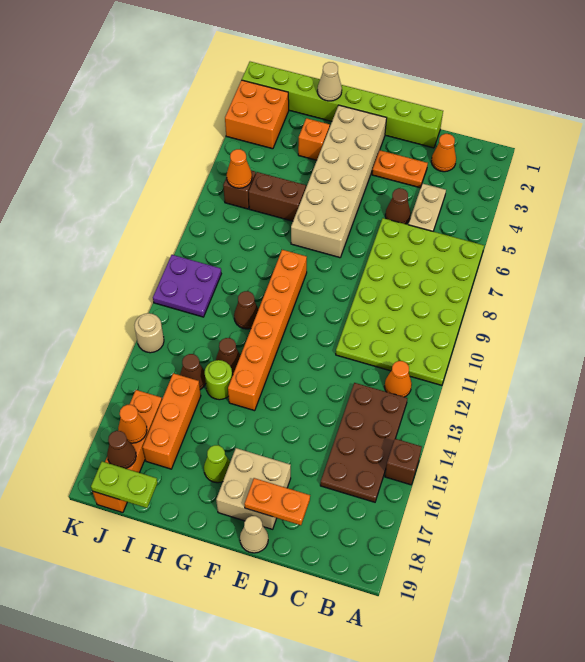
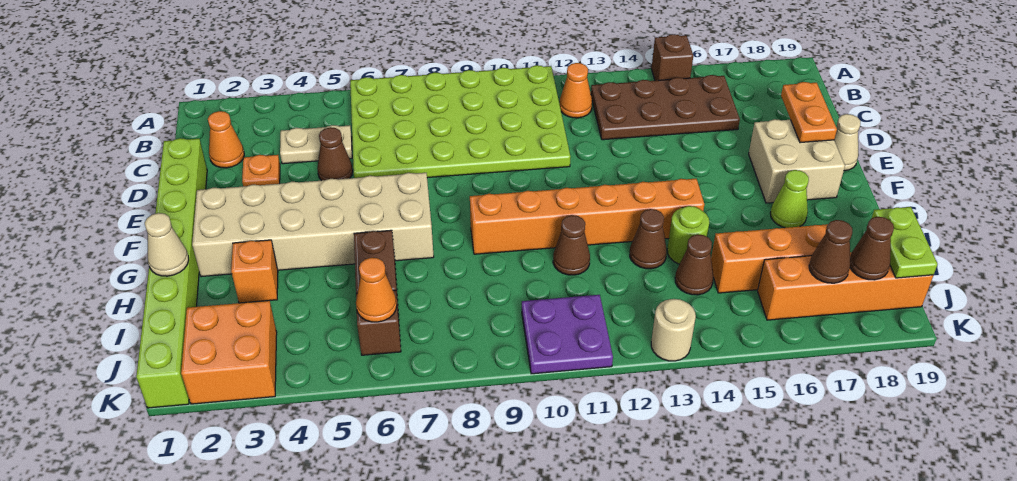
orange 1x2 plate [372,150,428,188] -> orange 1x1 plate [242,155,280,186]
orange 1x1 cone [118,405,147,443] -> brown 1x1 cone [809,220,852,283]

